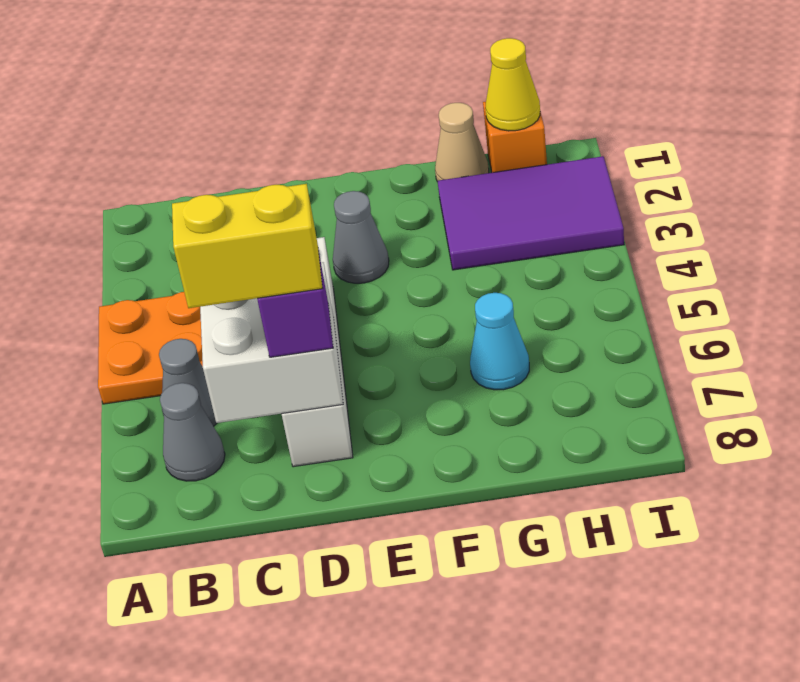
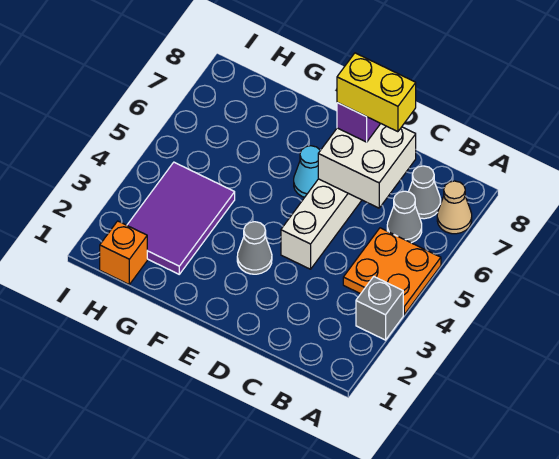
none -> grey 1x1 brick [356,277,403,340]
tan 1x1 cone [435,103,489,182] -> tan 1x1 cone moved to [437,181,472,234]
purple 2x3 tile [438,156,624,270] -> purple 2x3 tile turned to [127,162,235,274]
cyan 1x1 cone [470,293,529,390] -> cyan 1x1 cone moved to [294,146,320,197]
yellow 1x1 cone [485,38,540,131] -> none

